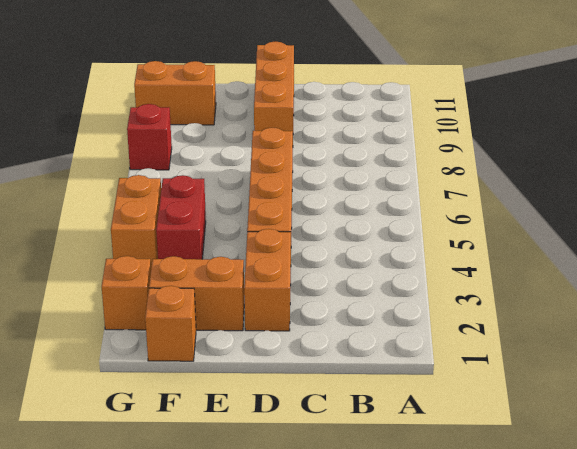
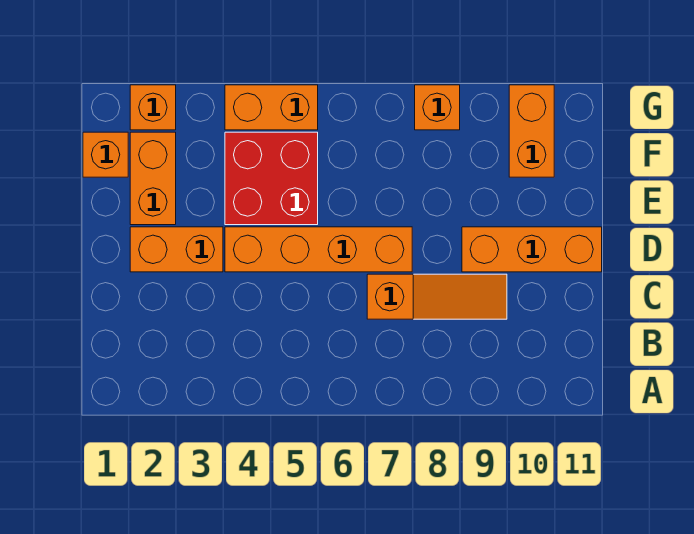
none -> orange 1x3 slope [367,274,507,319]
red 1x2 brick [156,175,206,259] -> red 2x2 brick [225,132,318,225]
red 1x1 brick [127,104,172,170] -> orange 1x1 brick [415,85,460,130]

